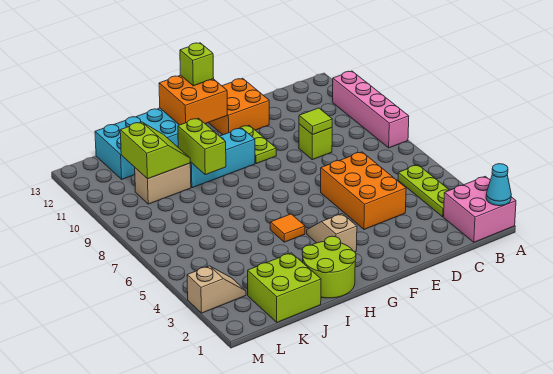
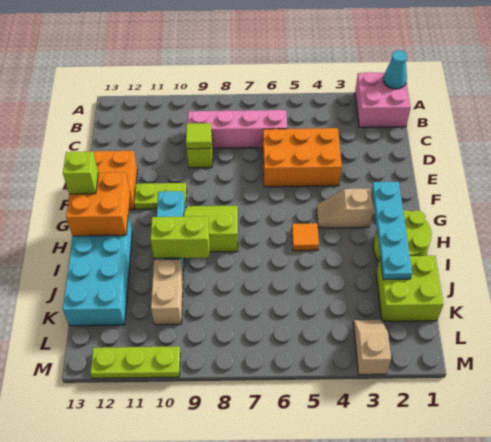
pink 1x4 brick [332,71,409,148] -> pink 1x4 brick moved to [188,110,287,148]
lime 1x3 plate [398,165,449,217] -> lime 1x3 plate moved to [90,346,180,378]
none -> cyan 1x4 plate [372,182,412,280]
lime 2x2 slope [120,122,190,179] -> lime 2x2 slope moved to [184,206,238,252]

